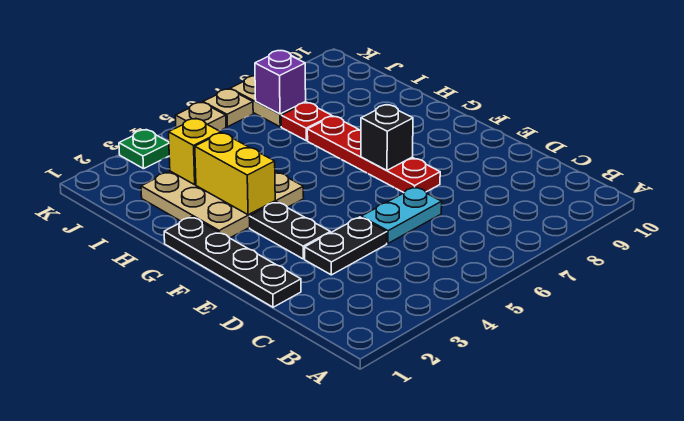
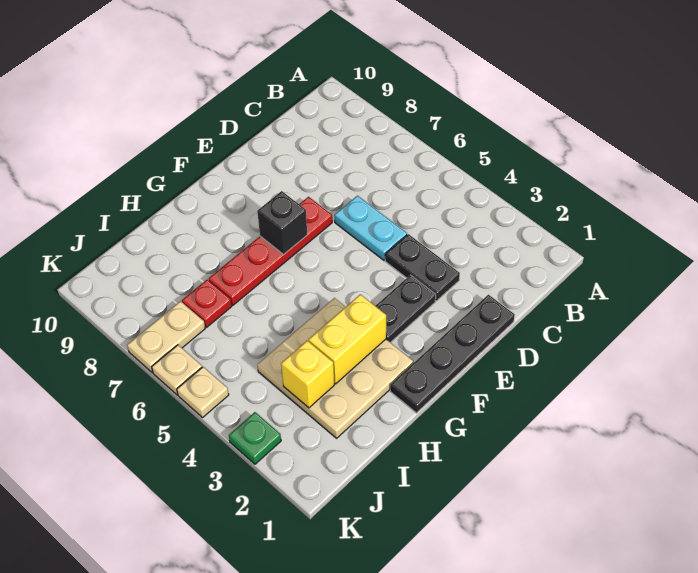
purple 1x1 brick [255,51,306,114] -> none

